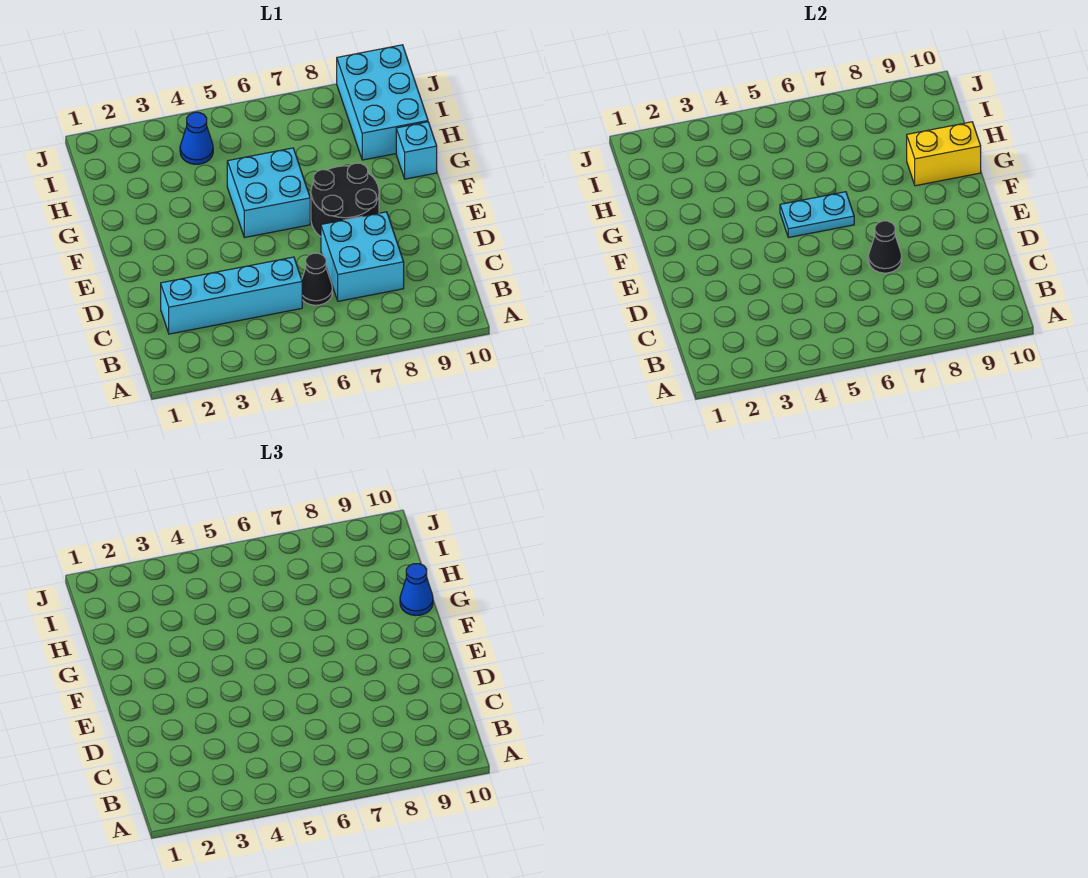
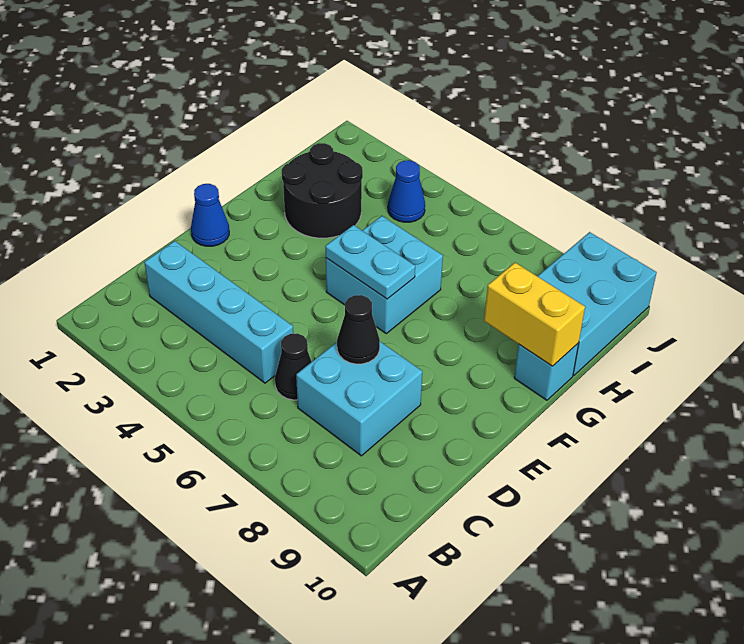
black 2x2 round brick [311,163,379,237] -> black 2x2 round brick moved to [282,143,363,238]
blue 1x1 cone [400,564,433,616] -> blue 1x1 cone moved to [191,184,229,246]

